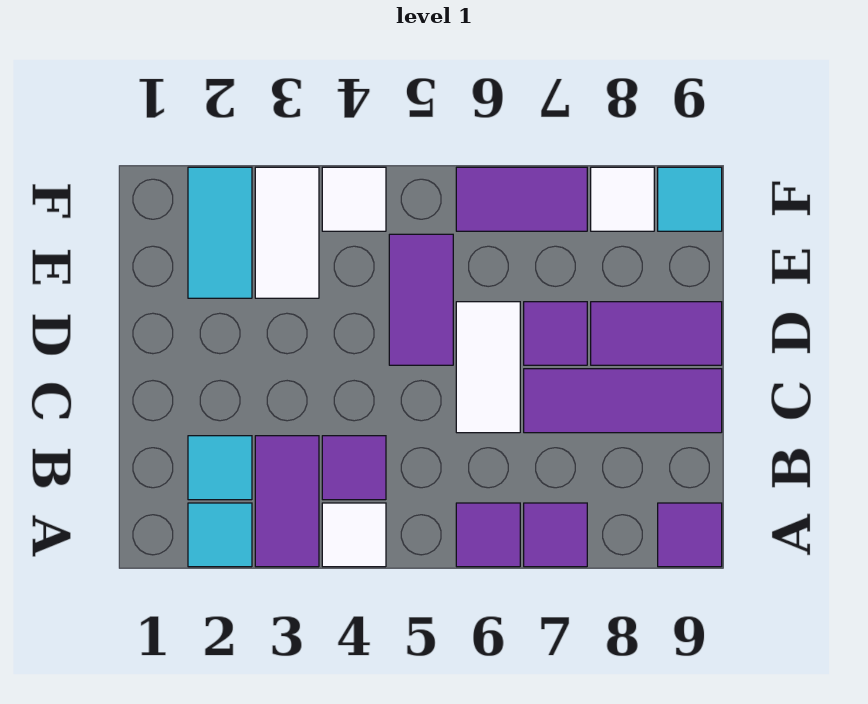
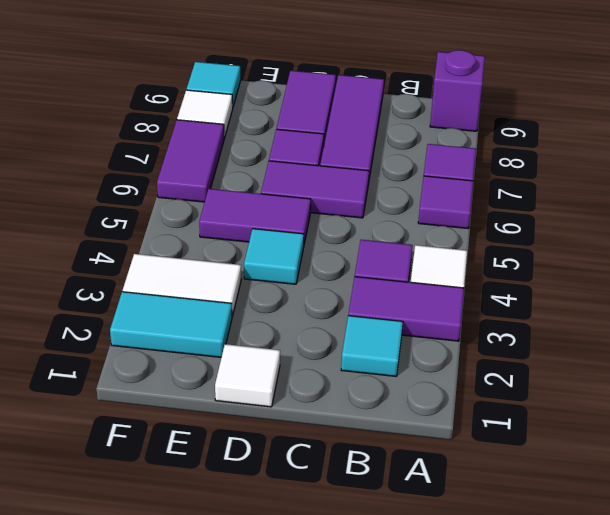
cyan 1x1 tile [188,503,252,567] -> cyan 1x1 tile moved to [244,229,304,284]
purple 1x1 tile [658,503,722,567] -> purple 1x1 brick [430,50,485,131]
white 1x2 tile [456,302,520,433] -> purple 1x2 tile [261,161,369,218]
white 1x1 tile [322,167,386,231] -> white 1x1 tile moved to [215,344,280,407]

